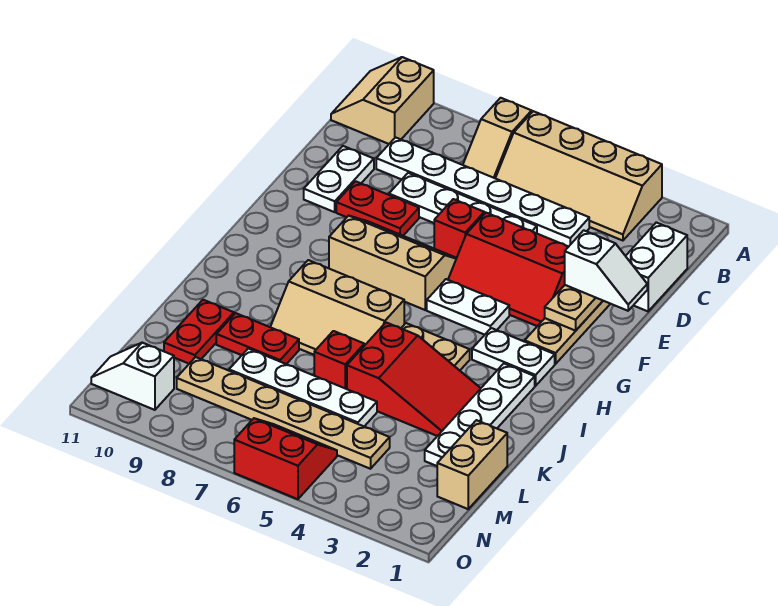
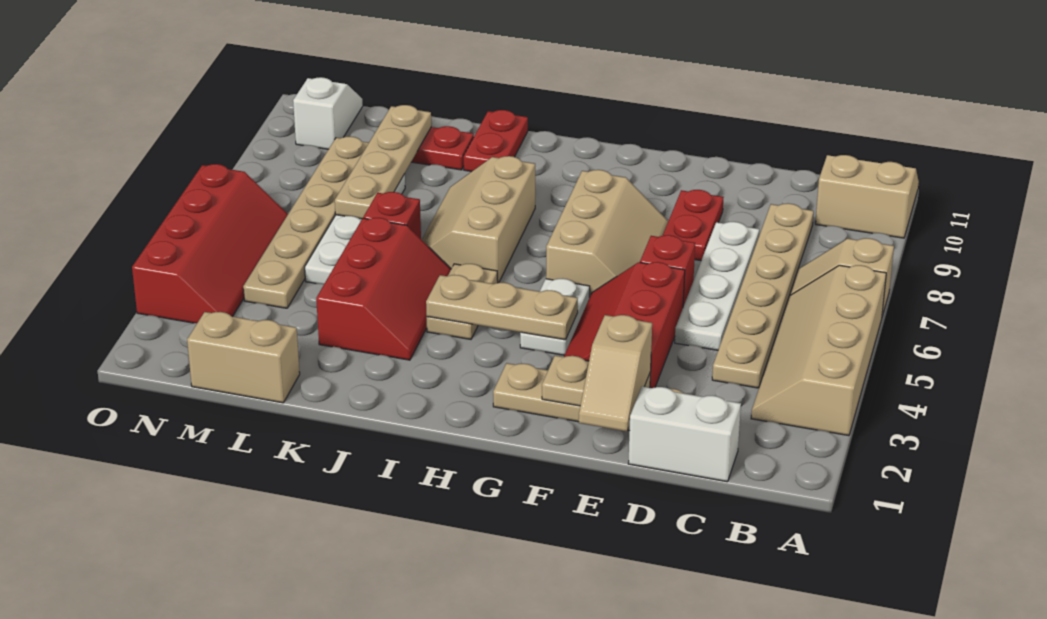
white 1x6 plate [376,137,589,247] -> tan 1x6 plate [712,203,814,388]
white 1x2 plate [304,146,374,212] -> none
white 1x2 slope [565,230,647,311] -> tan 1x2 slope [579,315,652,431]
none -> tan 1x3 plate [426,275,578,340]
white 1x2 plate [472,328,555,386] -> none
white 1x4 plate [425,364,535,466] -> none
red 2x3 slope [347,323,481,436] -> red 2x3 slope turned to [316,218,451,360]
red 1x2 plate [216,313,299,364] -> red 1x2 plate moved to [464,110,528,172]
none -> tan 1x4 plate [335,105,431,219]
red 2x2 slope [234,418,337,499] -> red 2x4 slope [132,164,288,323]

